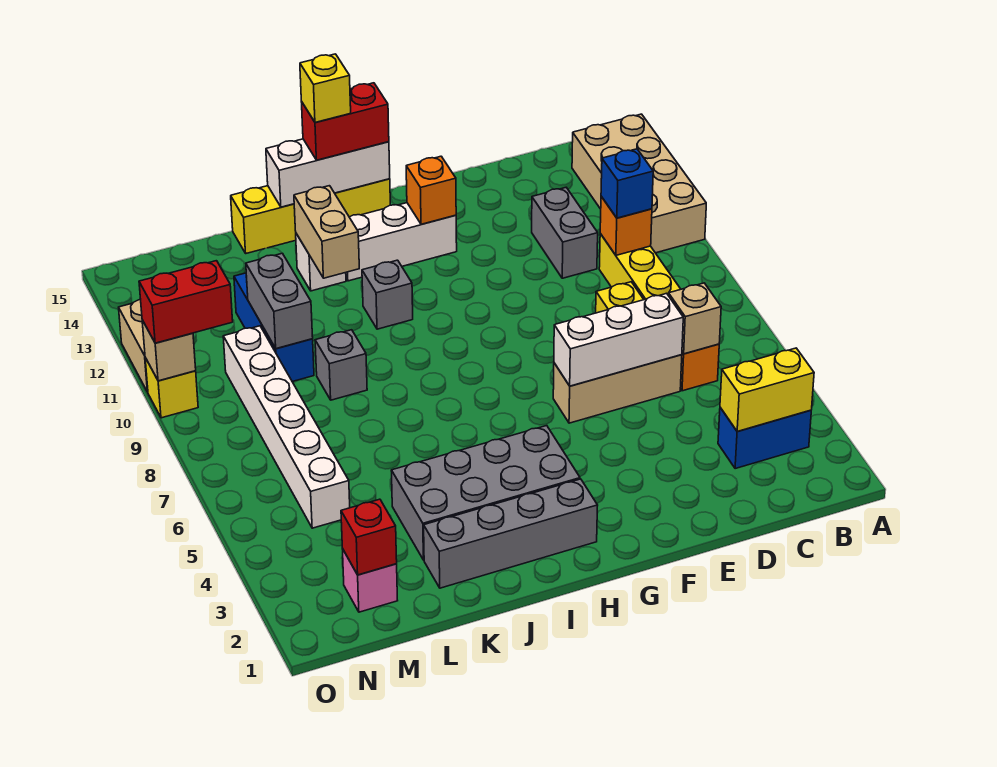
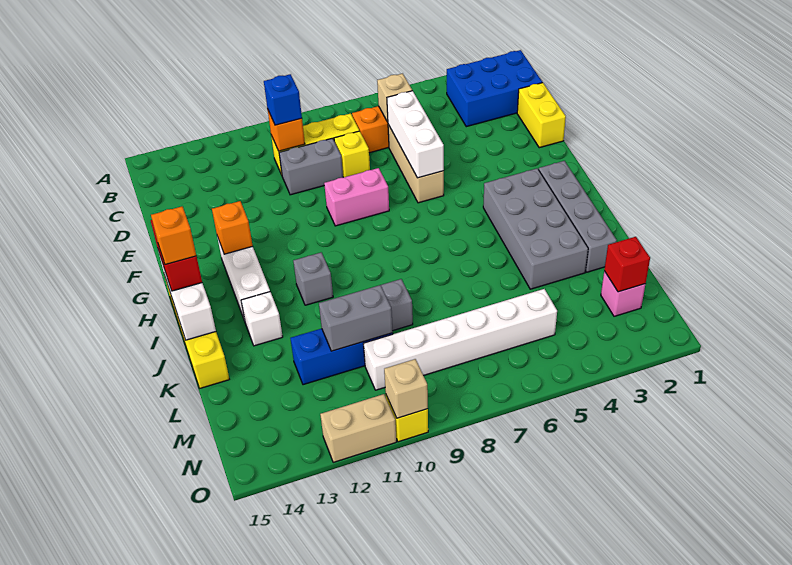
tan 2x4 brick [572,114,706,253] -> none
blue 1x2 brick [718,408,811,469] -> blue 2x3 brick [447,50,542,127]
yellow 1x2 brick [720,348,814,431] -> yellow 1x2 brick moved to [517,83,566,148]
grey 1x2 brick [532,188,598,278] -> grey 1x2 brick moved to [279,138,343,195]
none -> pink 1x2 brick [324,168,389,226]
yellow 1x1 brick [300,54,351,122] -> orange 1x1 brick [151,207,196,265]
tan 1x2 brick [294,186,359,278] -> none
red 1x2 brick [139,261,233,343] -> none

